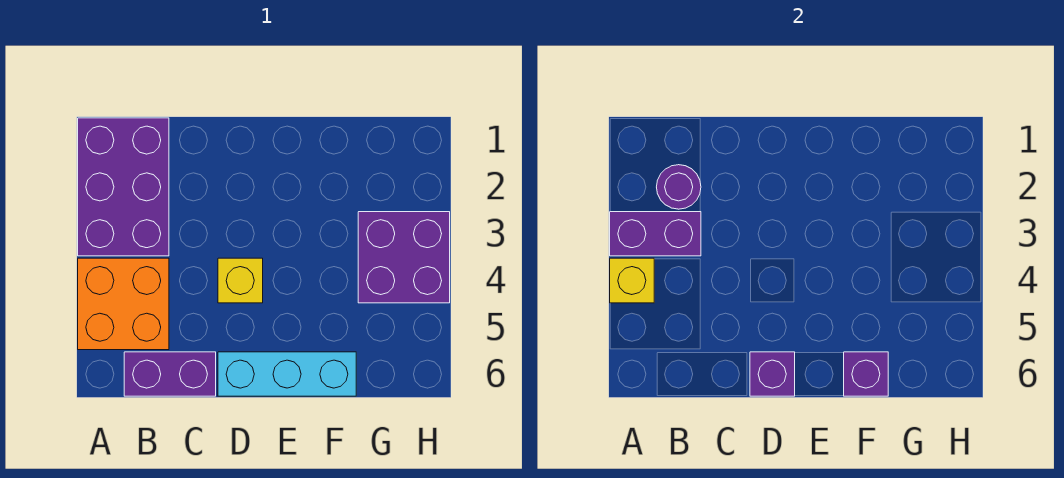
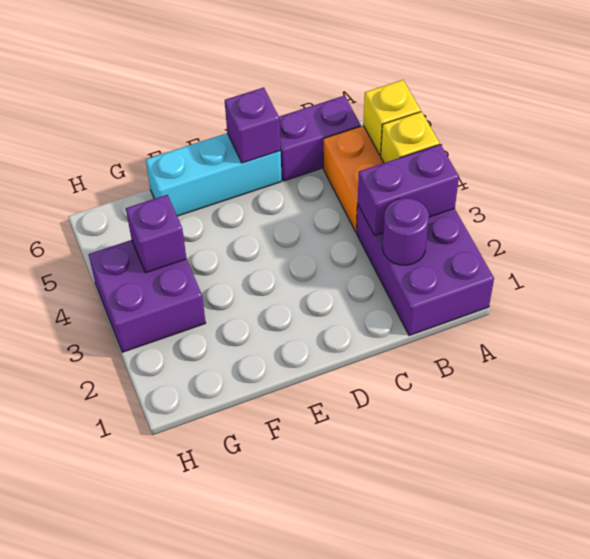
yellow 1x1 brick [218,258,263,303] -> yellow 1x1 brick moved to [363,80,421,155]
purple 1x1 brick [844,352,888,396] -> purple 1x1 brick moved to [126,195,186,273]

